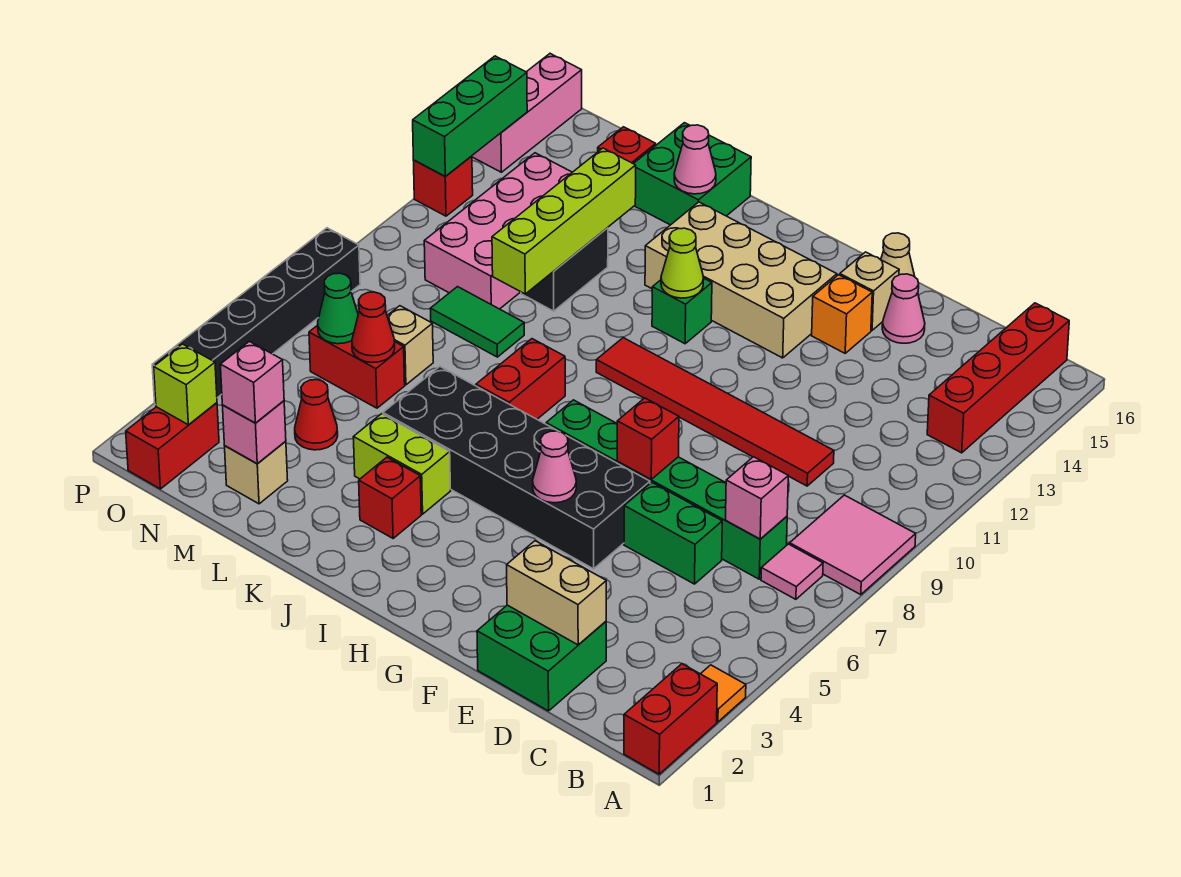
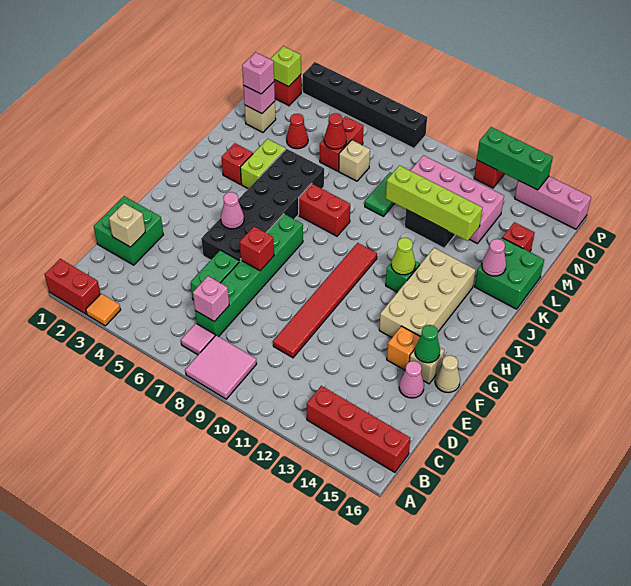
tan 1x2 brick [507,541,606,645] -> tan 1x1 brick [109,203,145,247]
green 1x1 cone [318,273,358,344] -> green 1x1 cone moved to [415,325,440,363]

